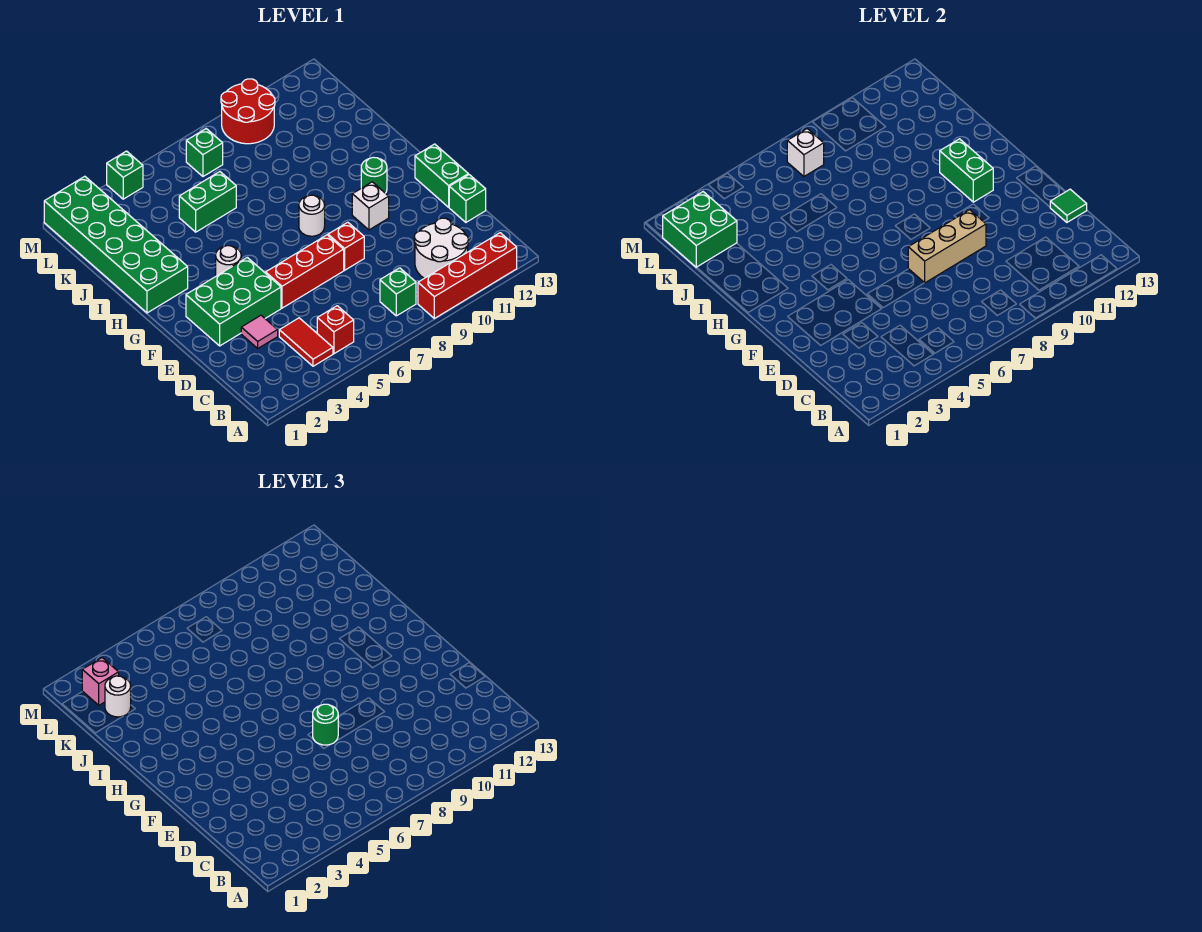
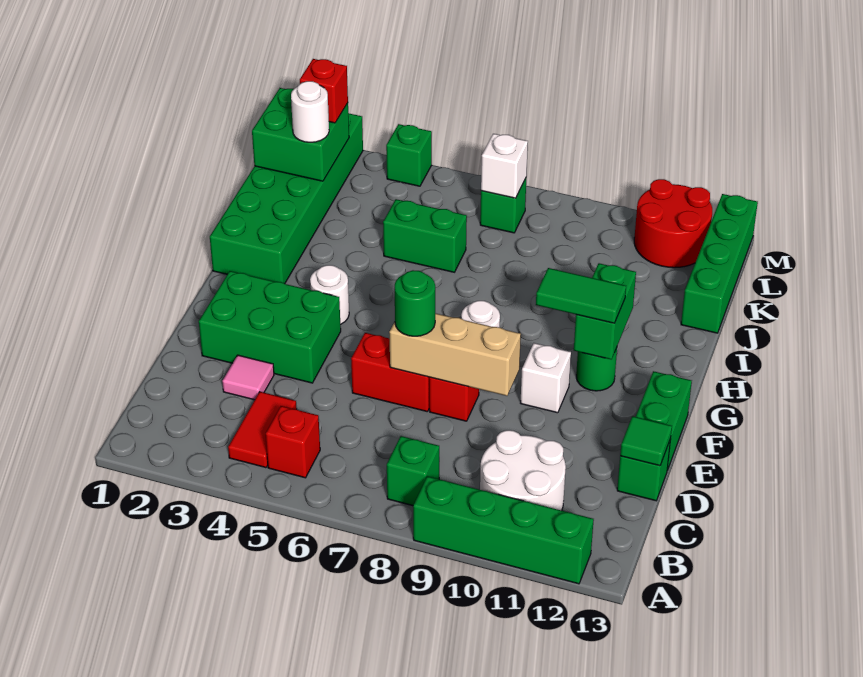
red 1x4 brick [418,233,517,318] -> green 1x4 brick [413,476,594,584]
red 1x3 brick [266,235,344,308] -> red 1x2 brick [351,333,429,412]
none -> green 1x2 tile [536,268,626,323]
none -> green 1x4 brick [681,194,758,333]
pink 1x1 brick [82,658,119,705] -> red 1x1 brick [300,59,348,123]
red 2x2 round brick [221,79,275,144] -> red 2x2 round brick moved to [634,179,712,268]

